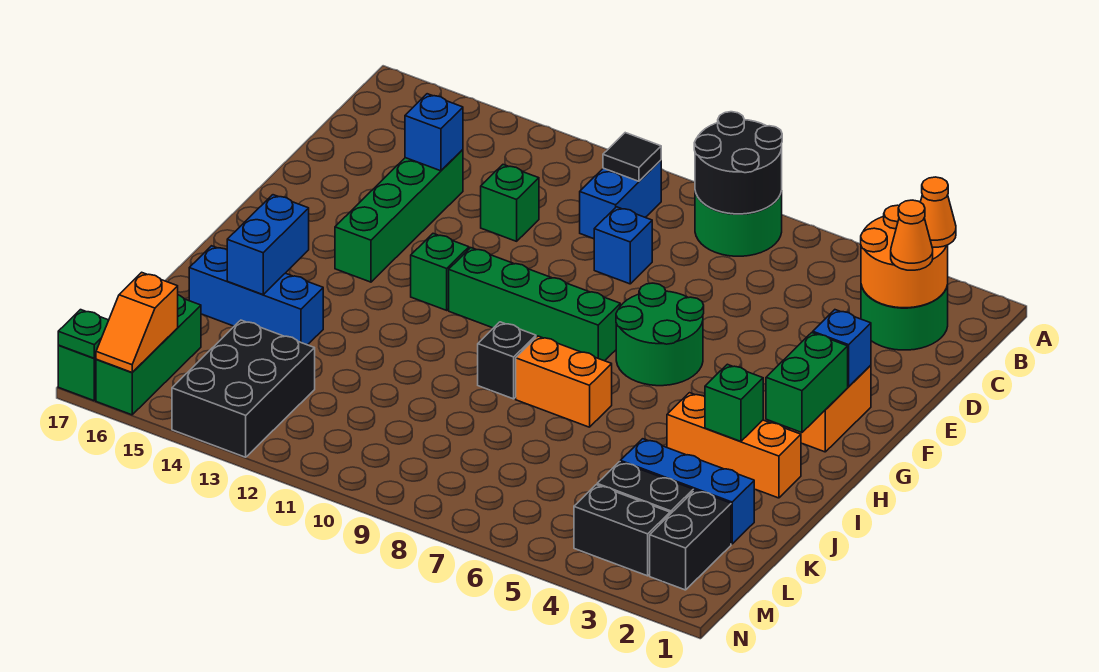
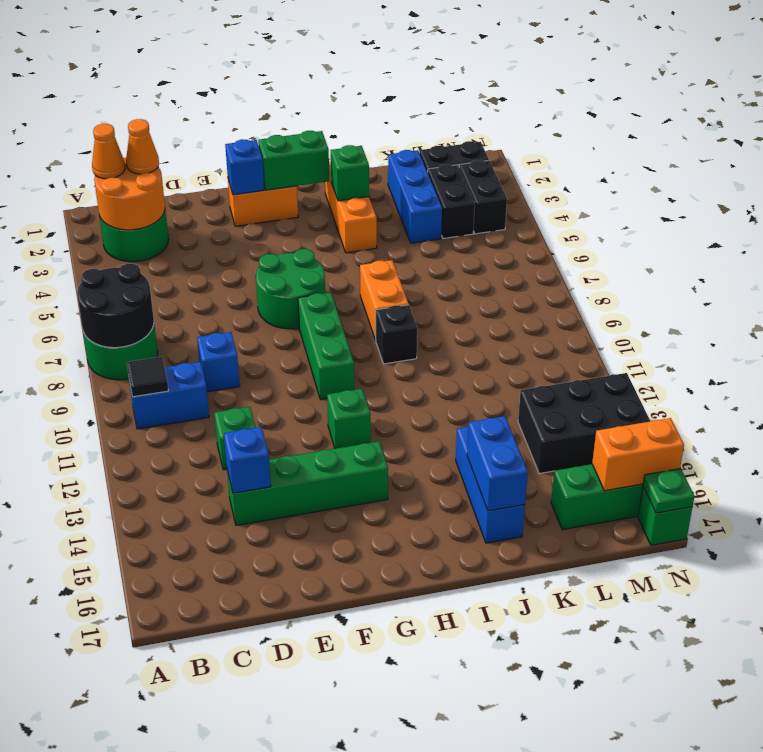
green 1x4 brick [449,248,620,361] -> green 1x3 brick [298,293,354,400]
blue 1x2 brick [227,195,309,295] -> blue 1x2 brick turned to [467,416,528,511]
orange 1x2 slope [96,272,178,373] -> orange 1x2 brick [592,418,684,491]

